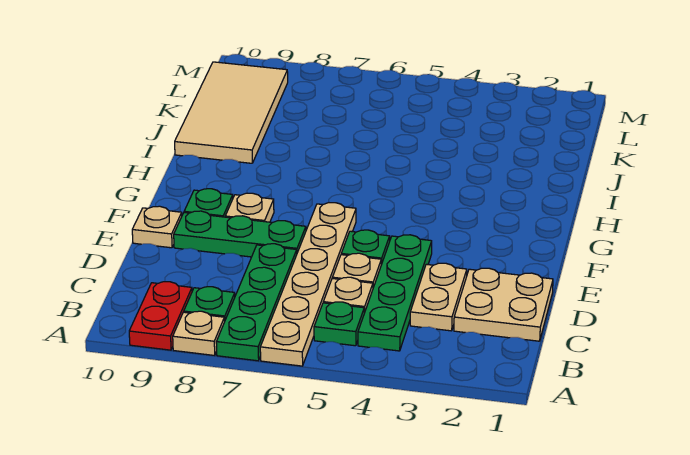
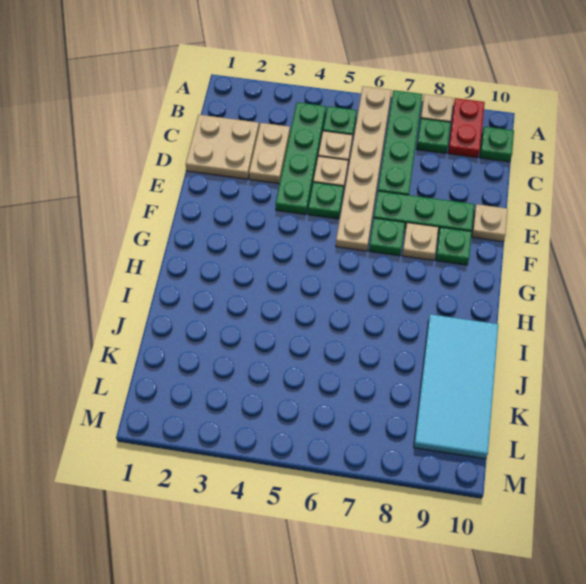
none -> green 1x1 plate [480,127,514,162]
none -> green 1x1 plate [369,218,405,256]
tan 2x4 tile [175,62,288,163] -> cyan 2x4 tile [414,314,498,459]

